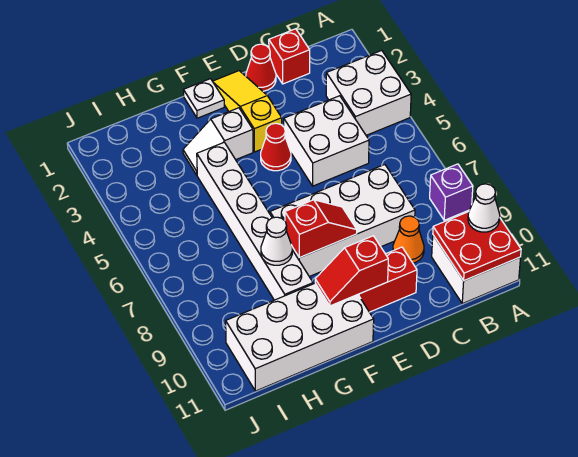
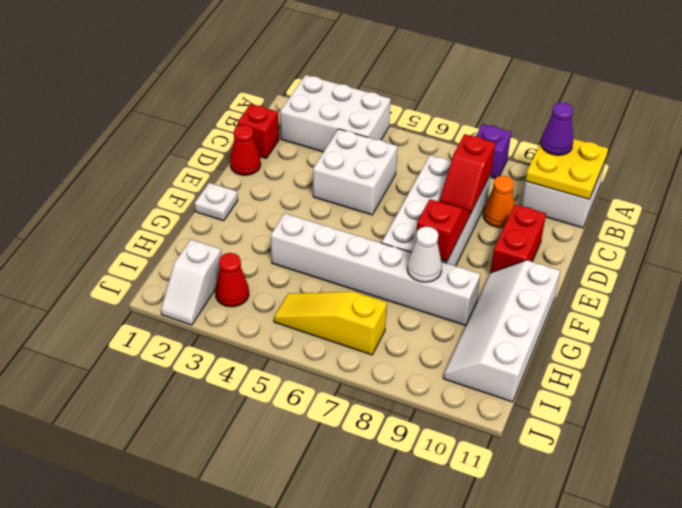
white 2x2 brick [326,50,411,135] -> white 2x3 brick [280,75,391,152]
red 2x2 plate [433,212,521,281] -> yellow 2x2 plate [525,139,608,199]
white 1x1 cone [468,184,500,232] -> purple 1x1 cone [541,102,573,155]
yellow 1x3 slope [213,71,282,152] -> yellow 1x3 slope moved to [274,292,387,355]
red 1x1 cone [261,123,291,171] -> red 1x1 cone moved to [215,253,249,307]
red 1x2 slope [315,236,388,306] -> red 1x2 slope moved to [440,134,495,214]
white 1x2 slope [183,108,253,175] -> white 1x2 slope moved to [161,240,221,325]
white 2x4 brick [226,283,374,391] -> white 2x4 slope [443,260,560,402]

